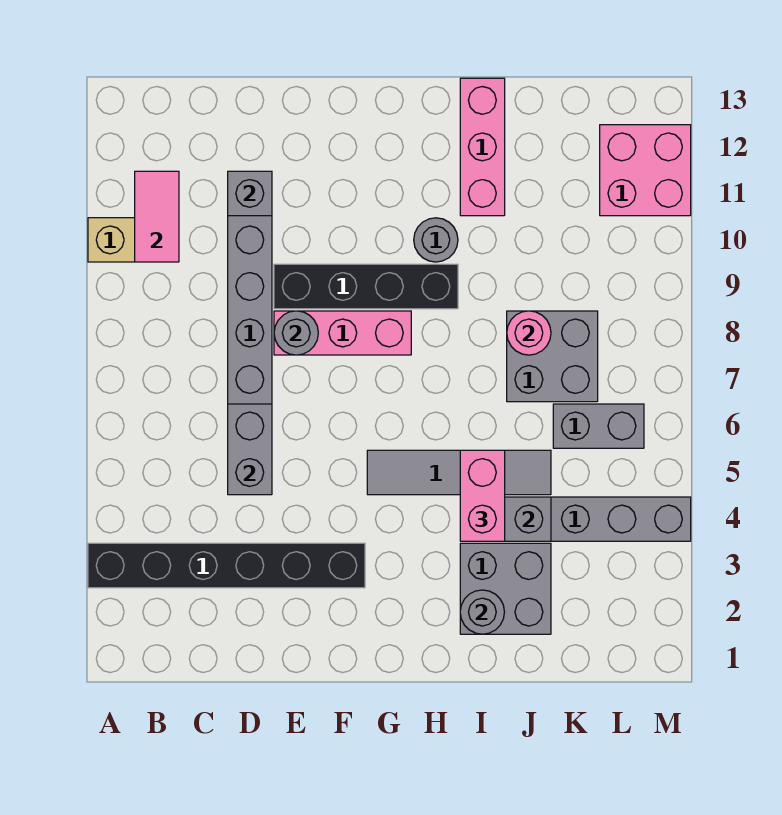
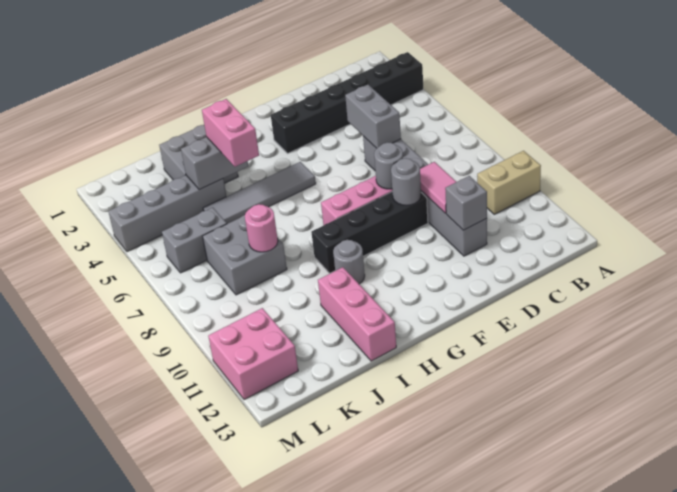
pink 1x2 tile [135,171,179,262] -> pink 1x2 tile moved to [420,162,456,213]
grey 1x1 round brick [460,590,504,634] -> grey 1x1 round brick moved to [391,158,421,205]

